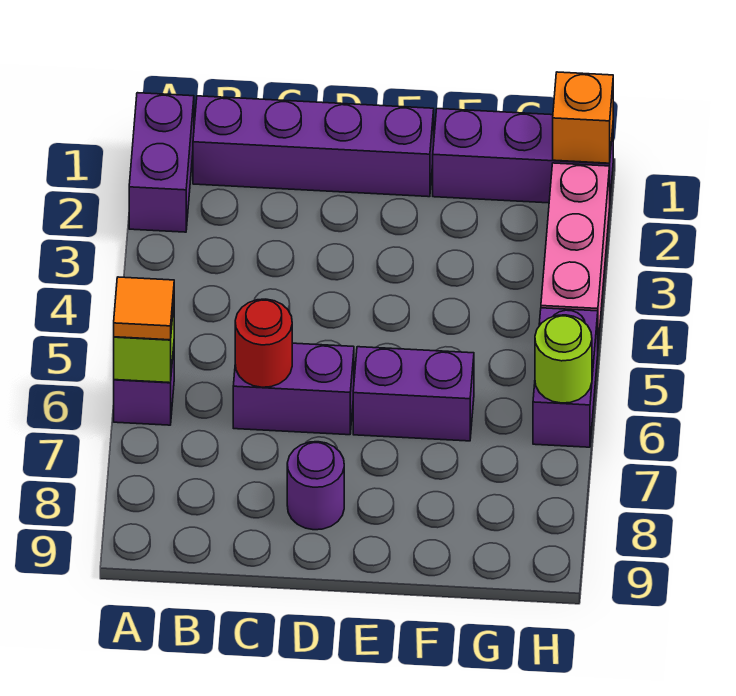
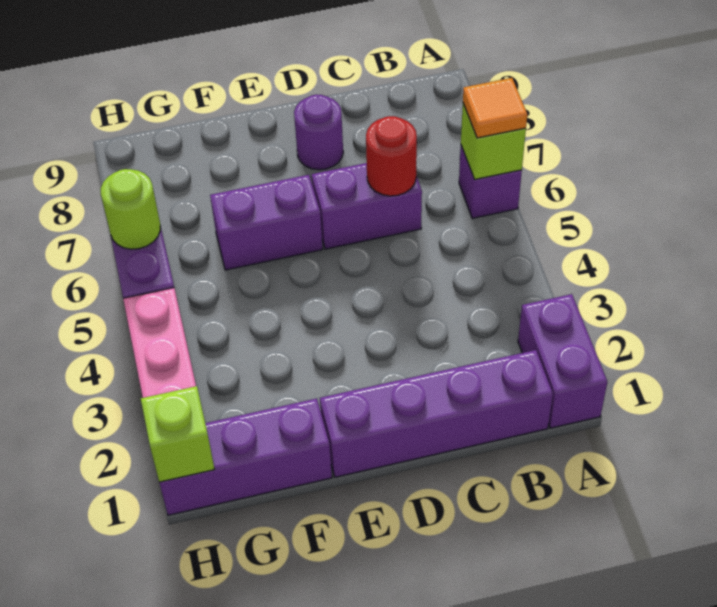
orange 1x1 brick [553,72,613,163] -> lime 1x1 brick [141,386,214,482]

